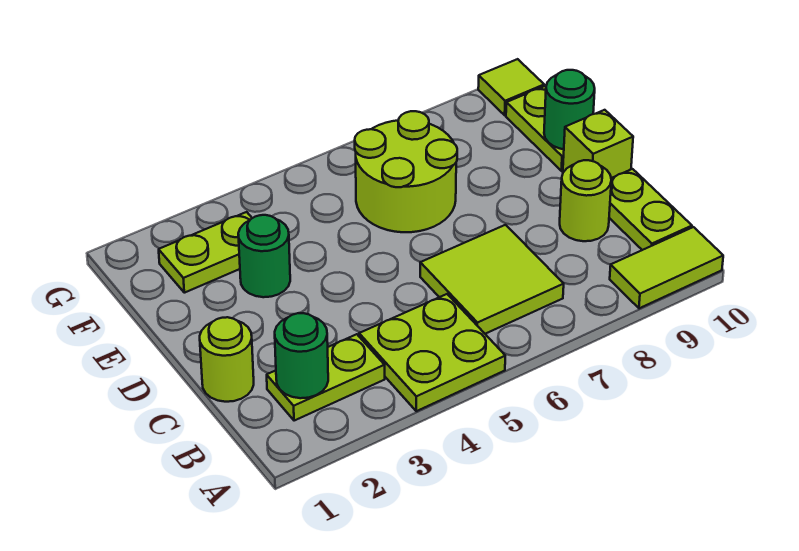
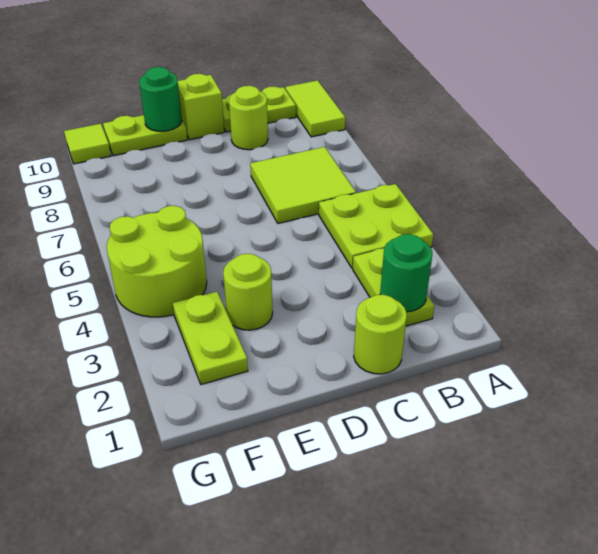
green 1x1 round brick [238,215,290,297] -> lime 1x1 round brick [223,254,273,330]
lime 2x2 round brick [355,111,457,232] -> lime 2x2 round brick moved to [107,206,207,317]

